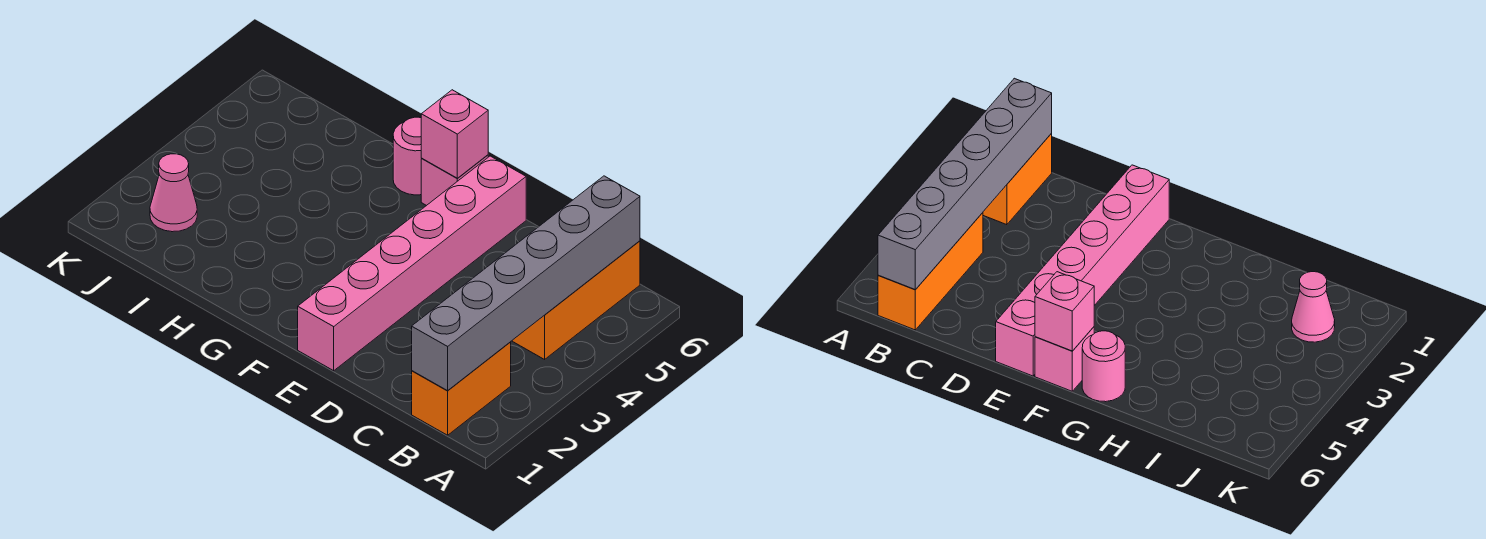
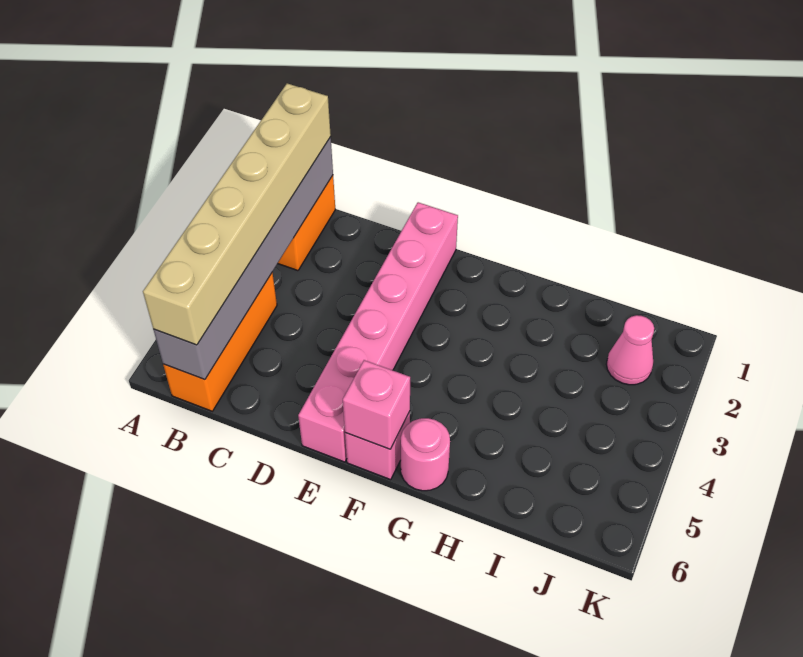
none -> tan 1x6 brick [143,83,331,345]

